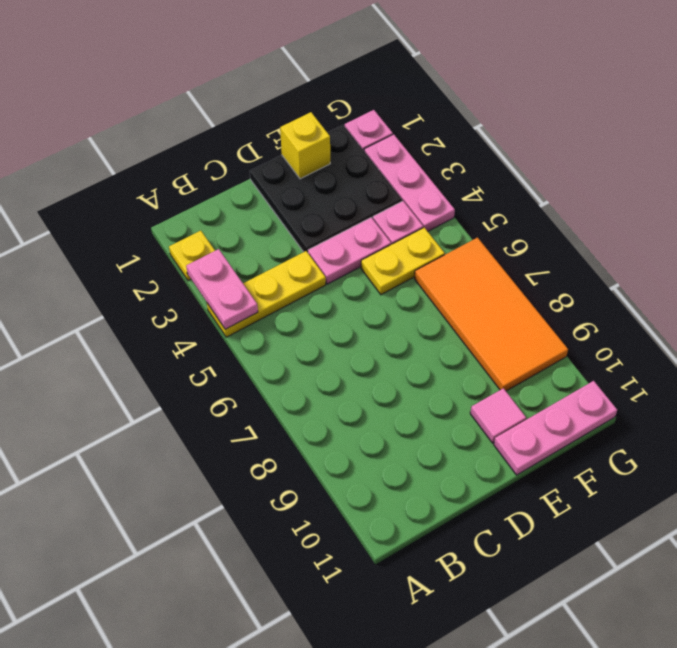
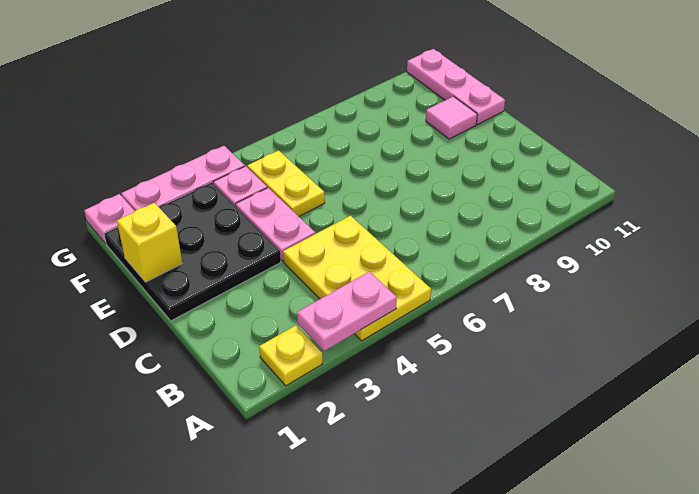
yellow 1x3 plate [207,251,326,337] -> yellow 2x3 plate [283,216,431,341]
orange 2x4 tile [414,238,568,391] -> none

